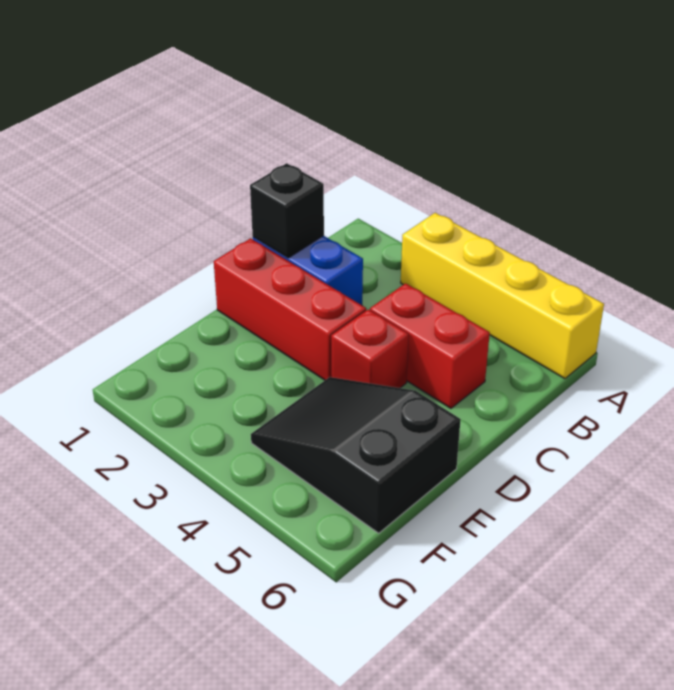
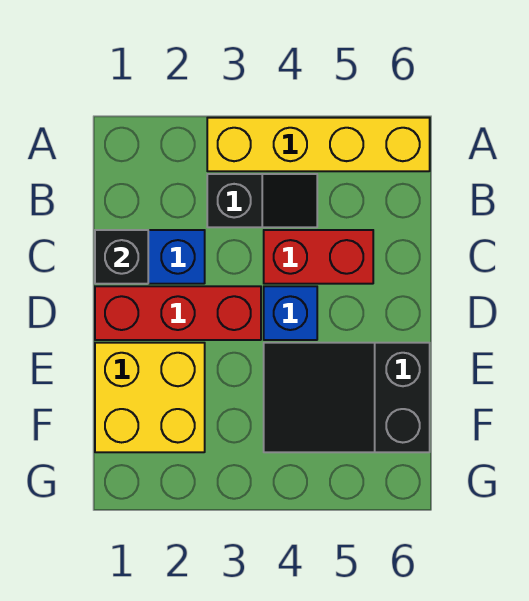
none -> black 1x2 slope [207,174,317,227]
red 1x1 brick [331,309,409,388] -> blue 1x1 brick [264,286,317,340]
none -> yellow 2x2 brick [95,343,205,452]

